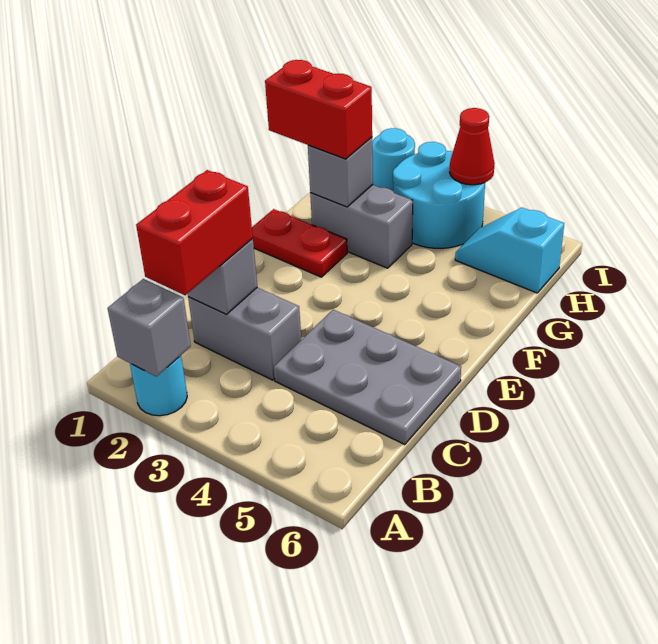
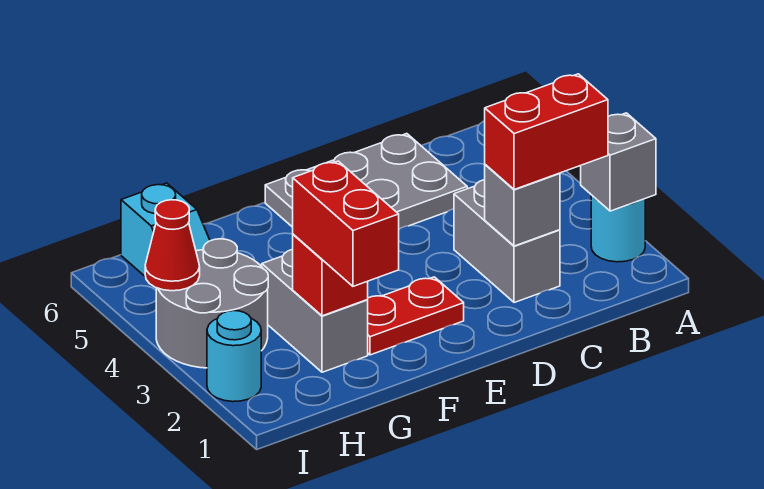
grey 2x3 plate [274,310,461,445] -> grey 2x3 plate turned to [265,134,467,229]
red 1x2 plate [252,209,347,277] -> red 1x2 plate turned to [367,277,464,355]
grey 1x1 brick [308,137,373,207] -> red 1x1 brick [293,234,368,316]
cyan 2x2 round brick [393,142,485,248] -> grey 2x2 round brick [156,239,268,368]

